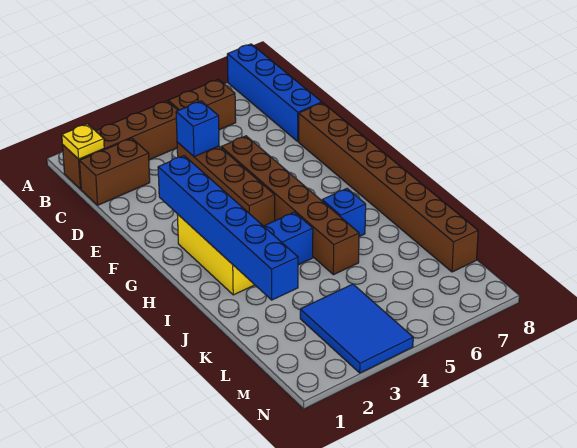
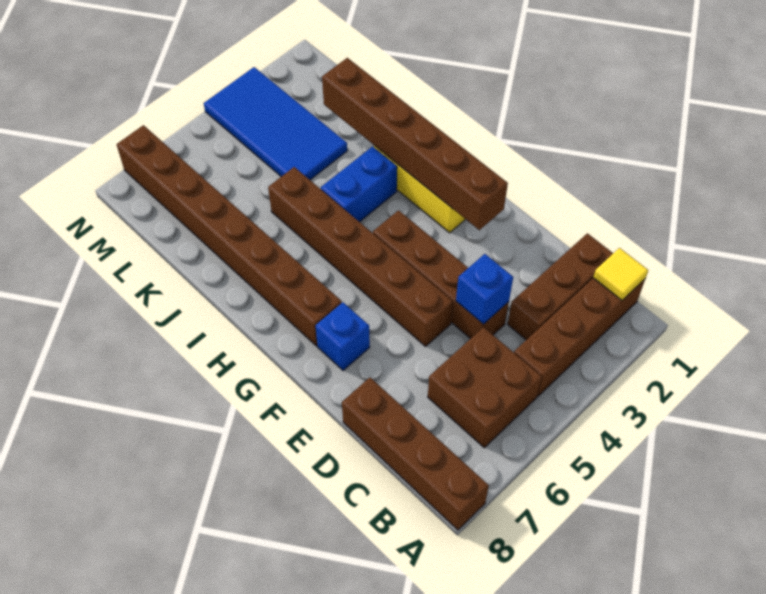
blue 1x4 brick [227,44,322,141] -> brown 1x4 brick [342,378,489,530]
yellow 1x1 plate [62,124,104,159] -> yellow 1x1 tile [593,248,648,300]
brown 1x2 brick [168,79,236,130] -> brown 2x2 brick [428,327,542,448]
brown 1x2 brick [80,138,150,205] -> brown 1x3 brick [508,233,613,340]
brown 1x8 brick [299,103,478,272] -> brown 1x8 brick moved to [117,125,342,346]
blue 1x6 brick [158,156,298,300] -> brown 1x6 brick [322,58,508,230]
blue 1x1 brick [322,189,366,237] -> blue 1x1 brick moved to [316,302,370,370]
blue 2x3 tile [300,284,413,373] -> blue 2x4 tile [204,67,347,180]

